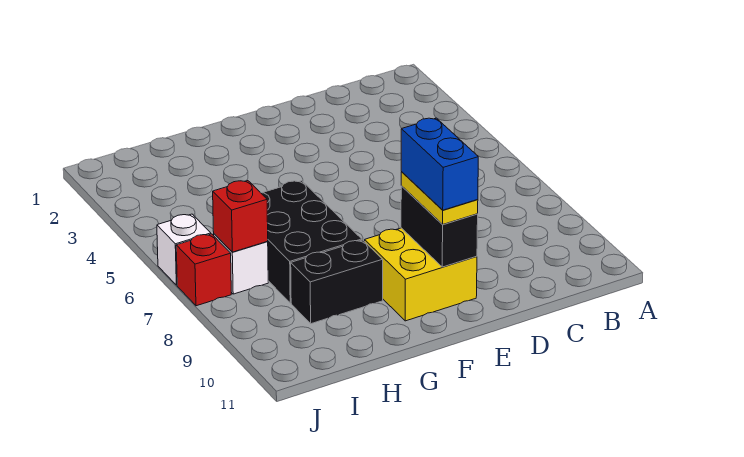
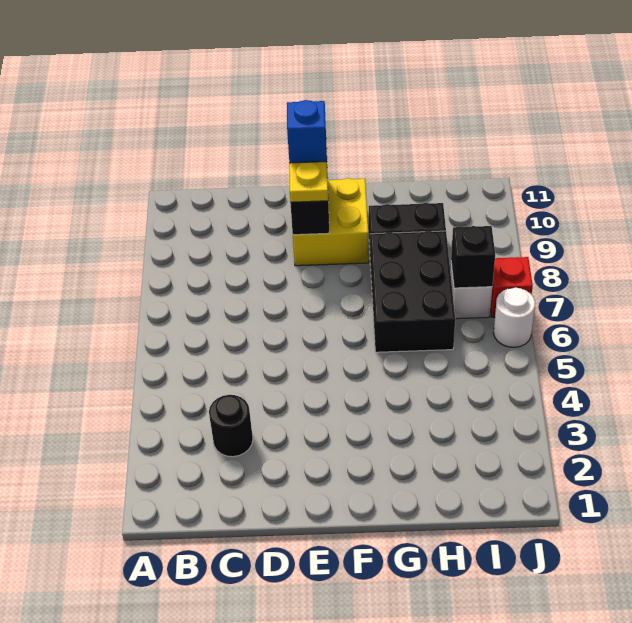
none -> black 1x1 round brick [209,395,253,457]
blue 1x2 brick [401,118,478,210] -> blue 1x1 brick [287,100,327,163]
red 1x1 brick [213,181,268,252] -> black 1x1 brick [451,226,495,288]
white 1x1 brick [157,214,211,285] -> white 1x1 round brick [493,288,535,347]

